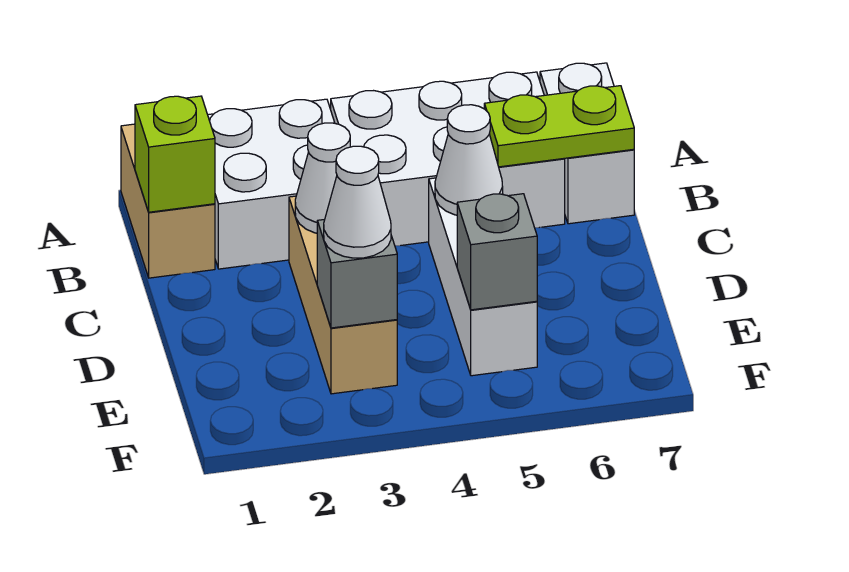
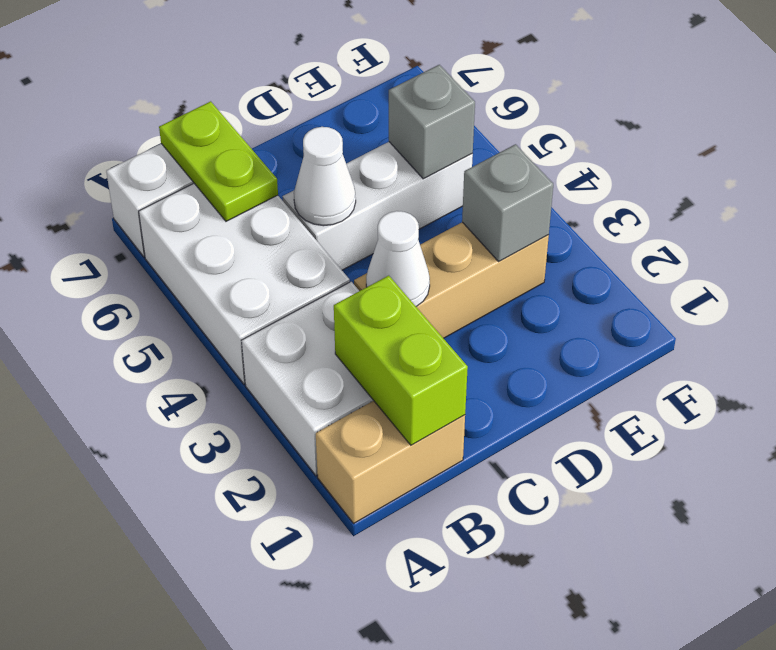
lime 1x1 brick [135,96,215,212] -> lime 1x2 brick [334,276,468,445]
white 1x1 cone [324,146,391,258] -> none

